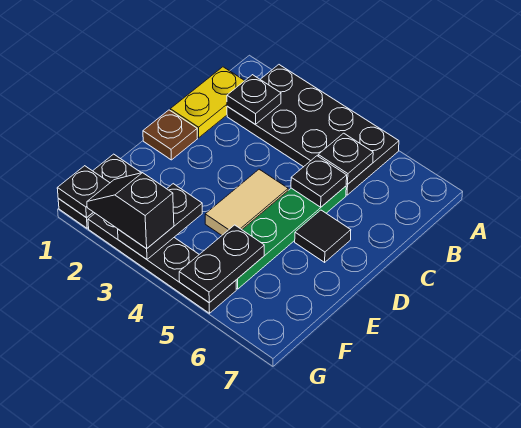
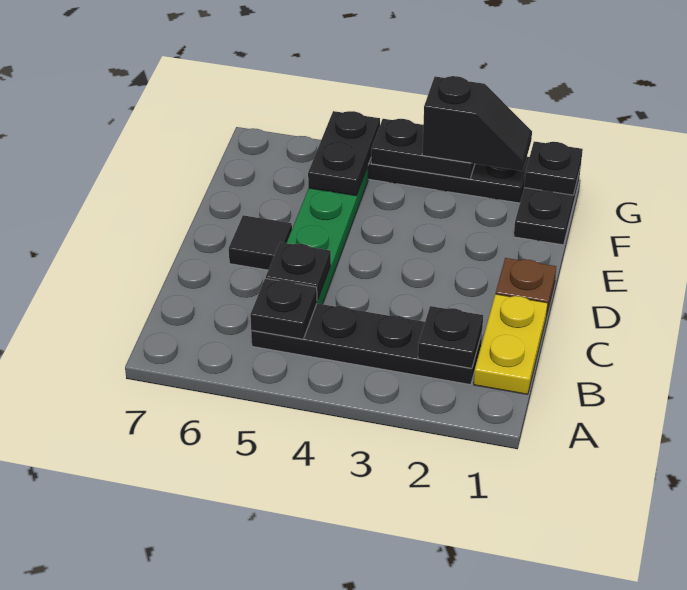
black 2x4 plate [227,65,399,195] -> black 1x4 plate [251,303,482,385]
tan 1x2 tile [205,169,288,235] -> none
black 1x2 plate [118,184,202,259] -> black 1x2 plate turned to [371,119,475,179]

